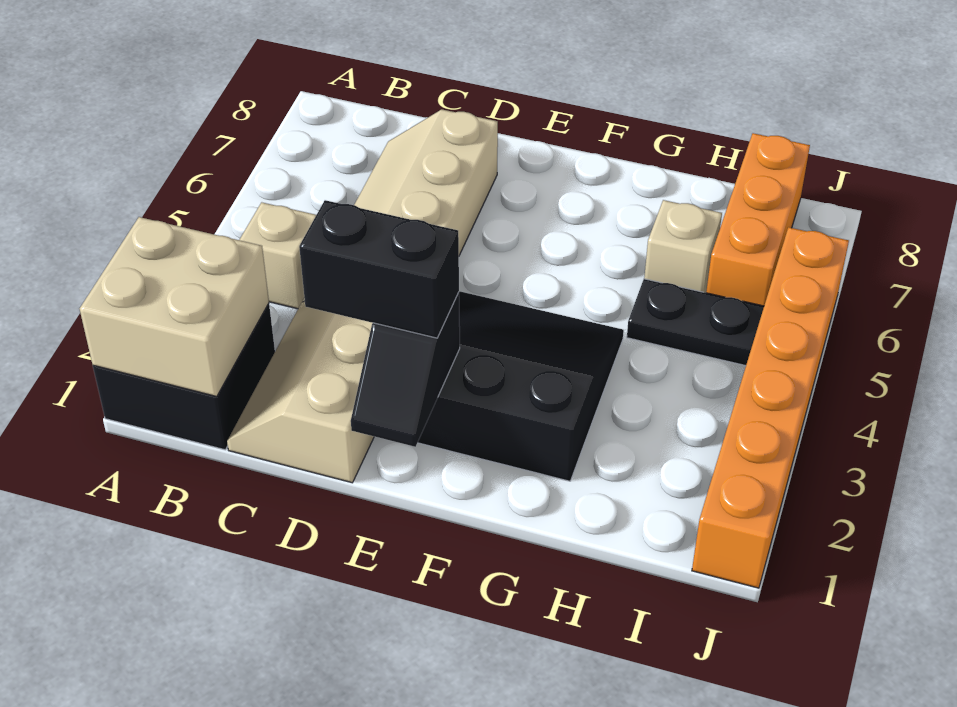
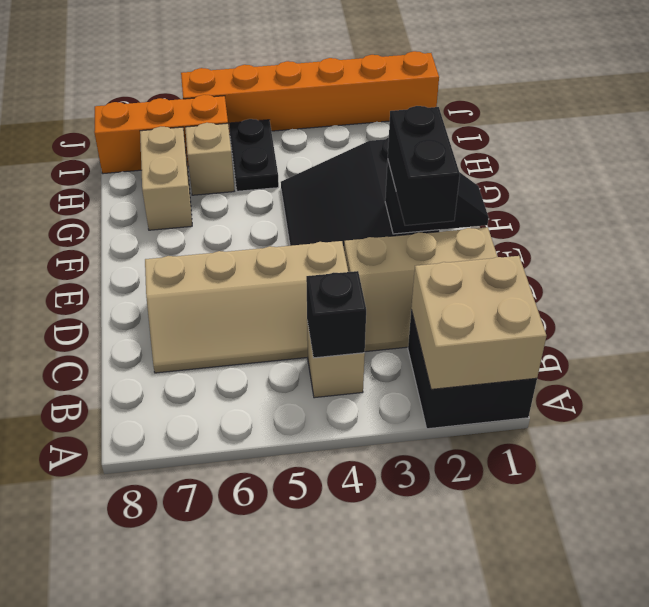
none -> black 1x1 brick [306,271,366,358]
none -> tan 1x2 brick [140,127,192,230]

